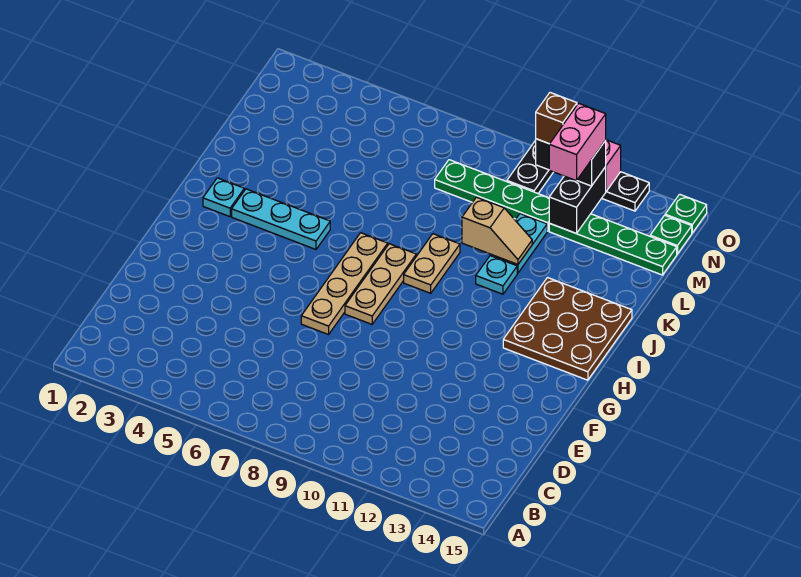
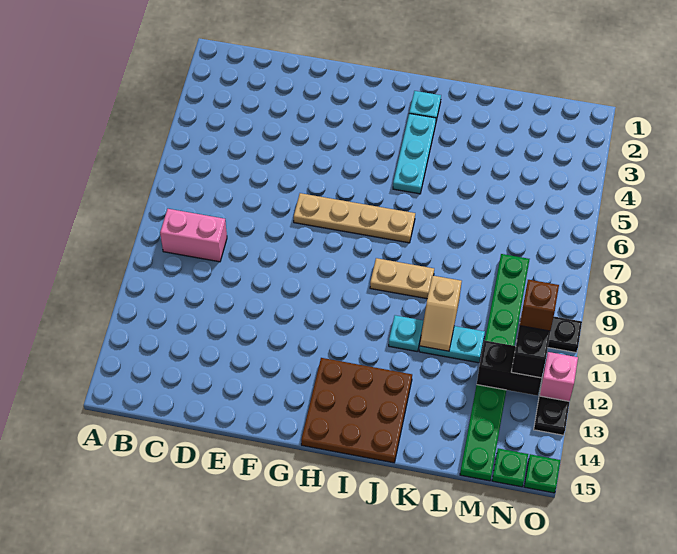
tan 1x3 plate [345,244,416,324] -> none
pink 1x2 brick [549,103,606,181] -> pink 1x2 brick moved to [160,209,227,262]

